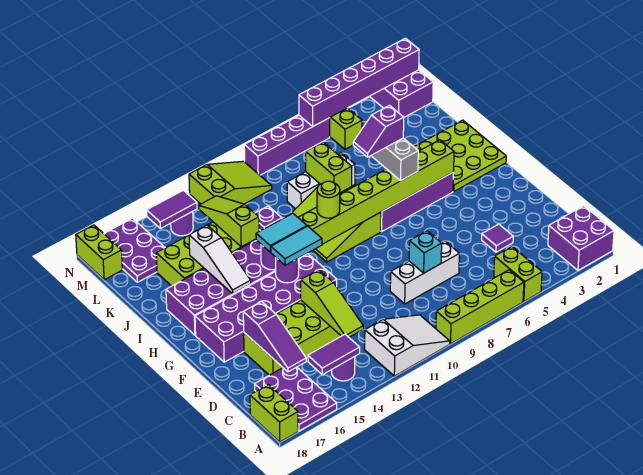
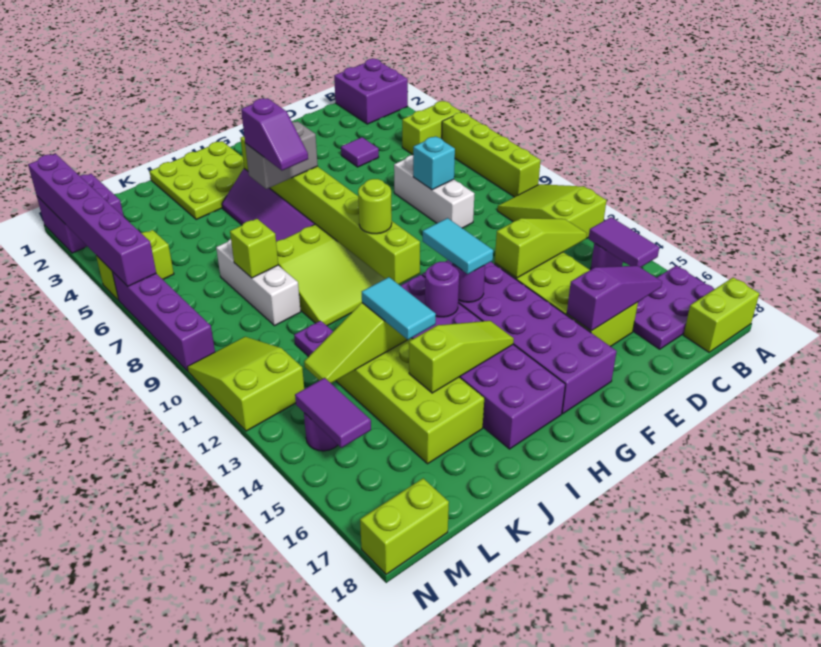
white 2x3 slope [365,315,450,376] -> lime 2x3 slope [497,184,607,239]
cyan 1x2 tile [256,213,307,252] -> cyan 1x2 tile moved to [362,277,436,340]
white 1x3 slope [189,225,251,294] -> lime 1x3 slope [409,321,514,393]
lime 1x2 brick [306,142,352,193] -> lime 1x1 brick [230,219,278,278]
purple 2x3 plate [104,218,165,282] -> none

